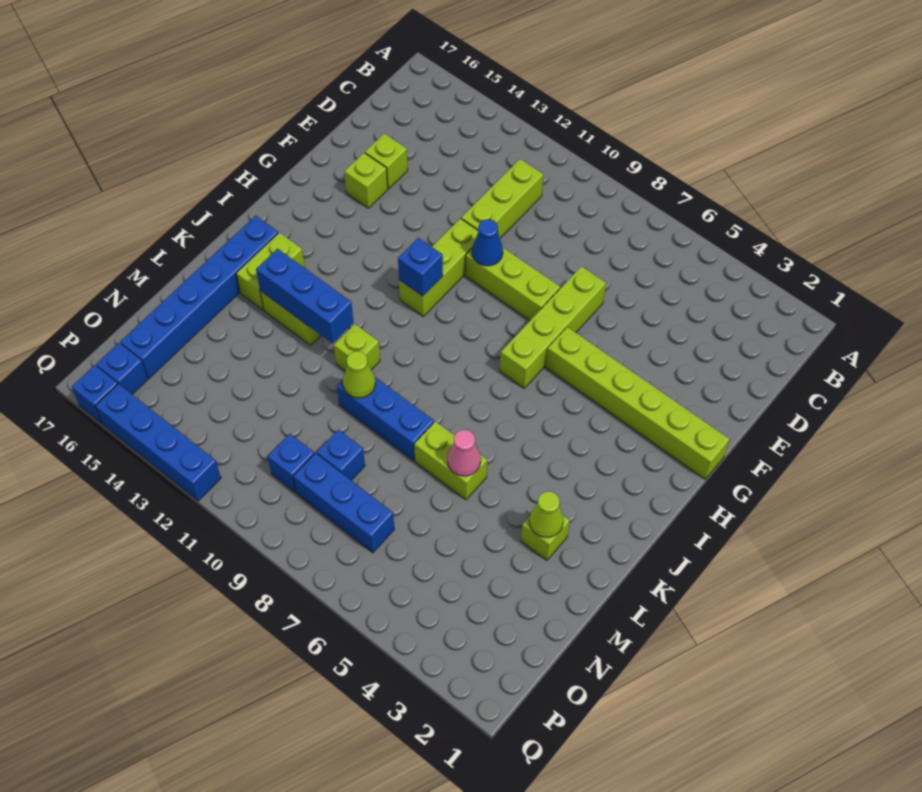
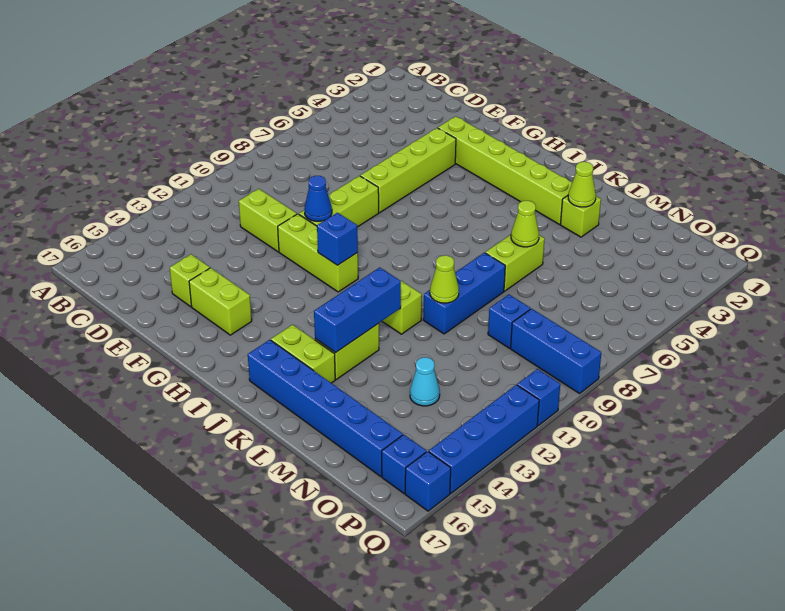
lime 1x3 brick [461,159,543,238] -> lime 1x2 brick [239,189,297,252]
lime 1x4 brick [500,266,606,388] -> lime 1x4 brick turned to [360,128,456,213]
lime 1x1 brick [344,153,388,208] -> lime 1x2 brick [189,268,252,335]
lime 1x6 brick [546,327,729,479] -> lime 1x6 brick turned to [438,116,572,224]
pink 1x1 cone [448,430,481,476] -> lime 1x1 cone [511,201,539,247]
none -> cyan 1x1 cone [410,357,440,406]
blue 1x3 brick [293,453,394,553] -> blue 1x3 brick turned to [511,309,601,394]
blue 1x1 brick [268,434,314,492] -> blue 1x1 brick moved to [517,369,560,425]

